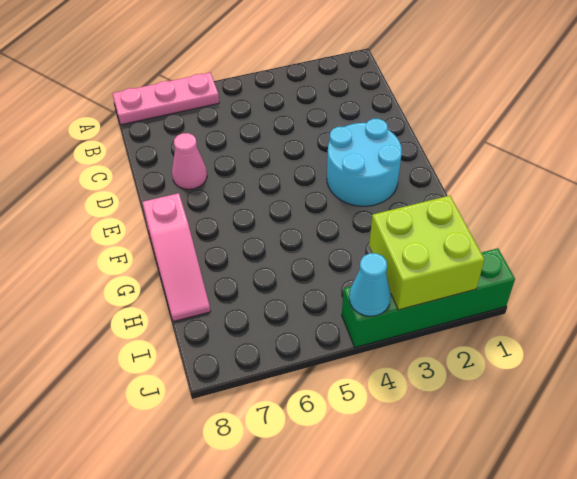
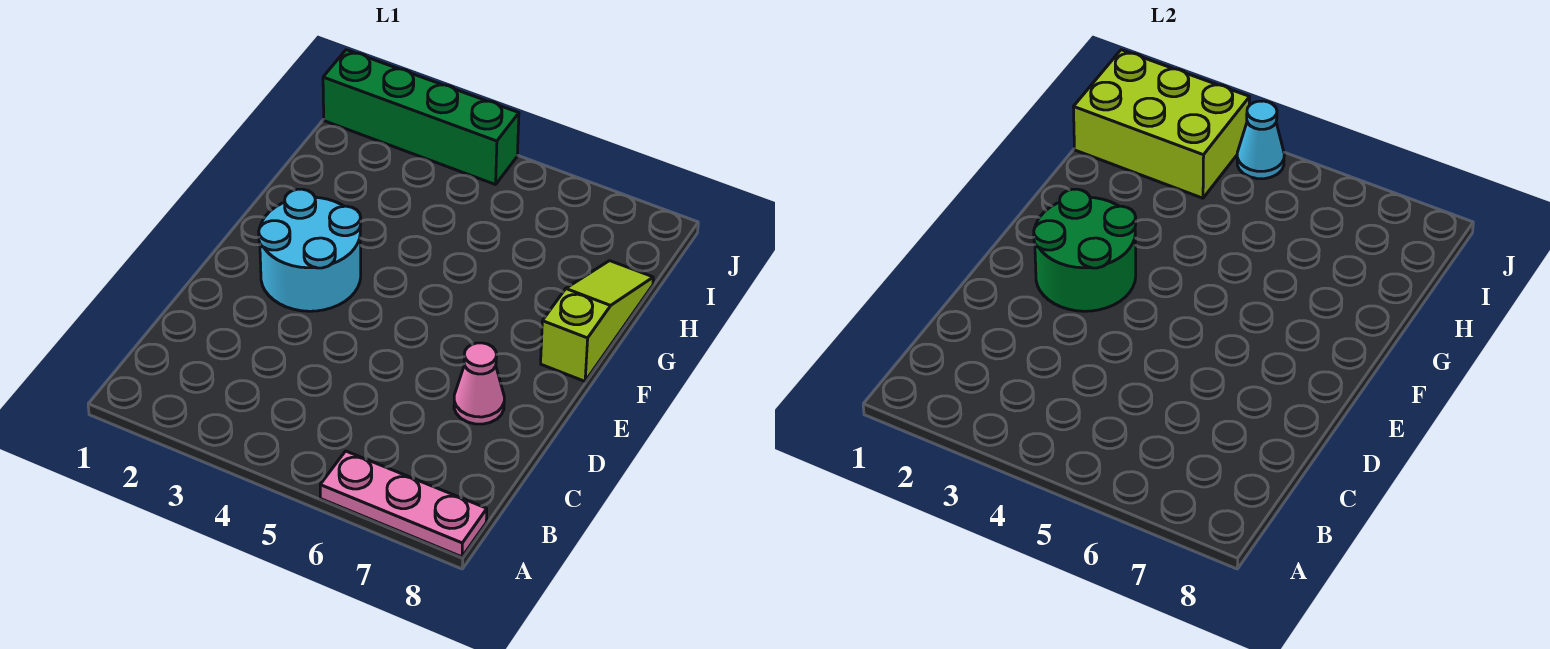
none -> green 2x2 round brick [1034,189,1136,311]
pink 1x3 slope [142,193,211,322] -> lime 1x3 slope [541,261,653,381]
lime 2x2 brick [369,196,484,310] -> lime 2x3 brick [1073,50,1250,198]

